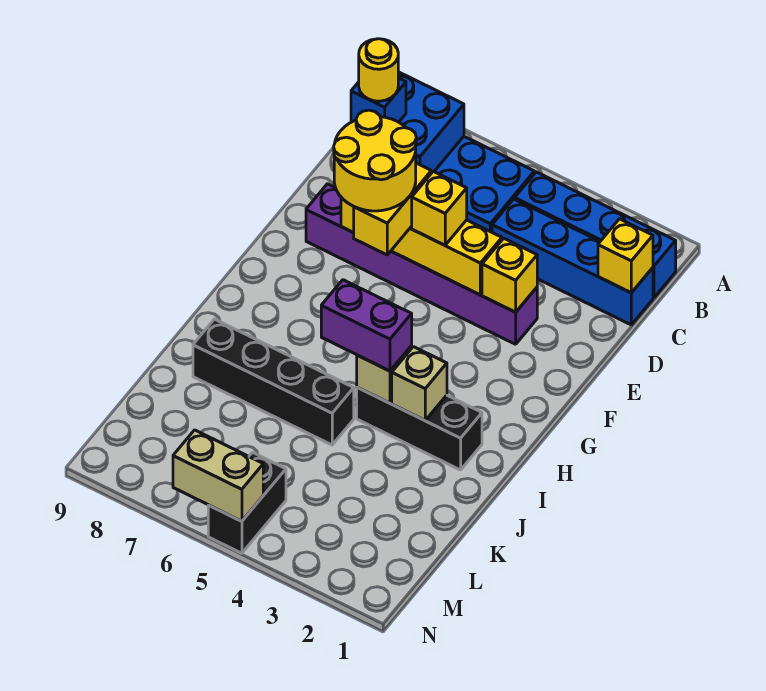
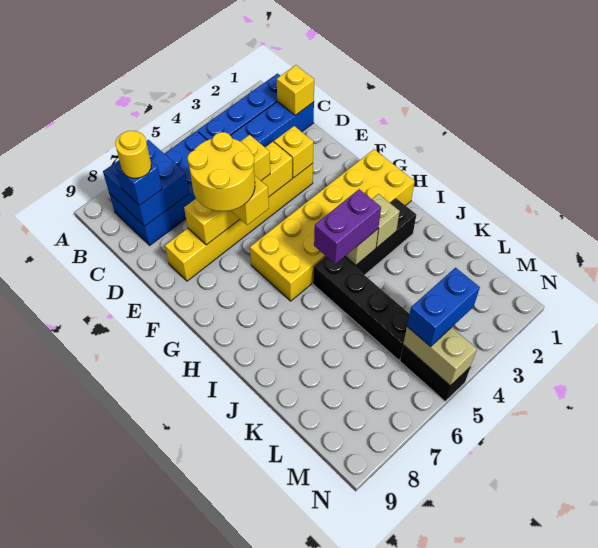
purple 1x6 brick [306,184,537,344] -> yellow 1x6 brick [165,163,313,281]
none -> yellow 2x6 brick [250,149,415,301]
black 1x4 brick [193,319,354,445] -> black 1x4 brick turned to [313,256,409,360]
none -> blue 1x2 brick [407,268,480,347]
tan 1x2 brick [173,430,263,521] -> tan 1x2 brick turned to [403,327,477,385]

